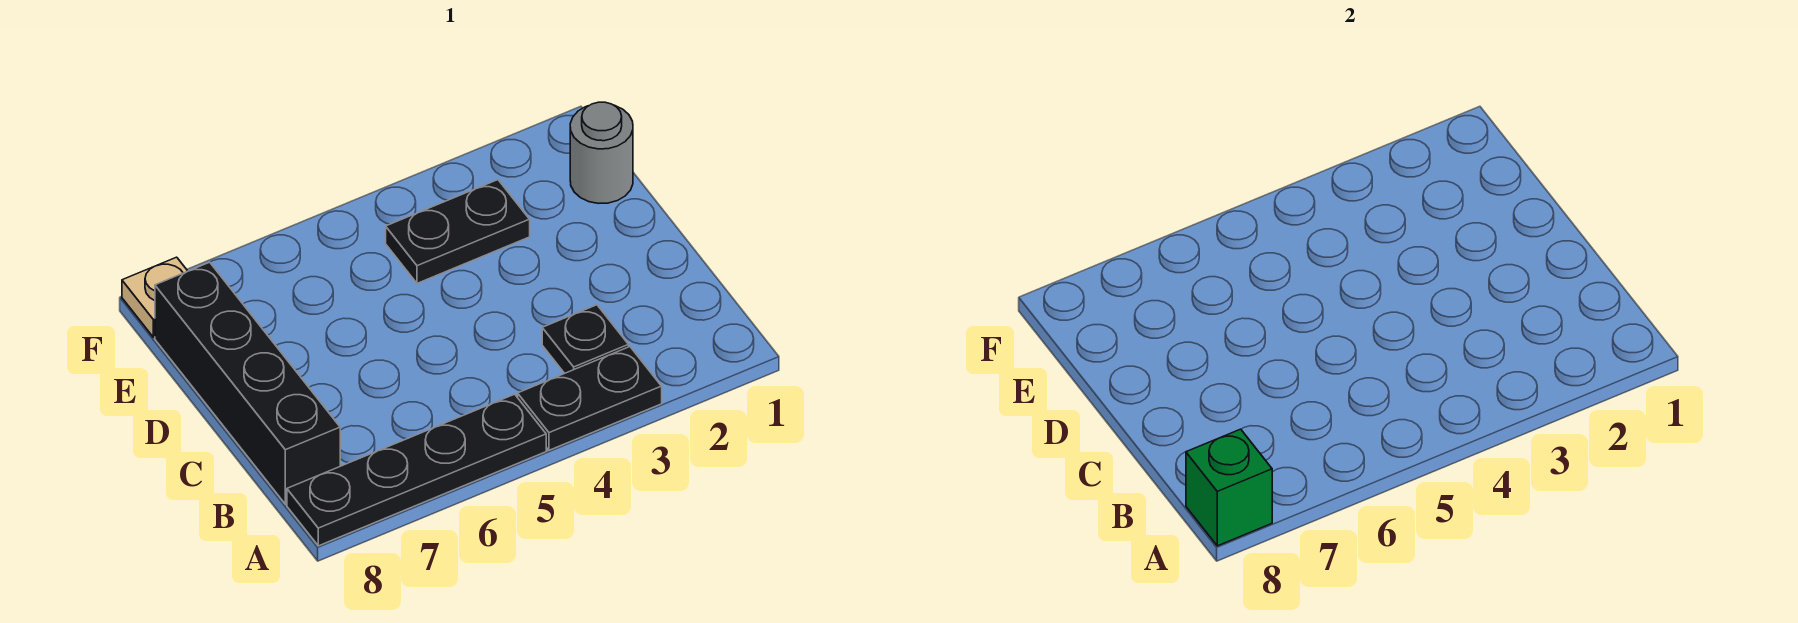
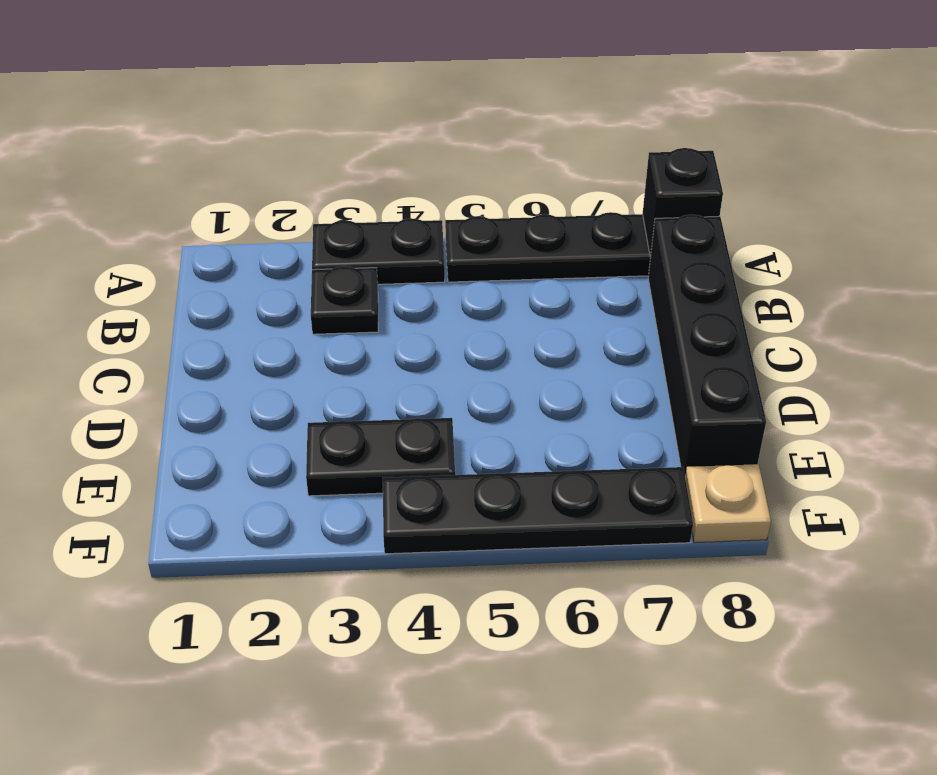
green 1x1 brick [1186,429,1272,546] -> black 1x1 brick [643,148,723,256]
grey 1x1 round brick [570,102,633,203] -> none
none -> black 1x4 plate [383,467,693,554]

